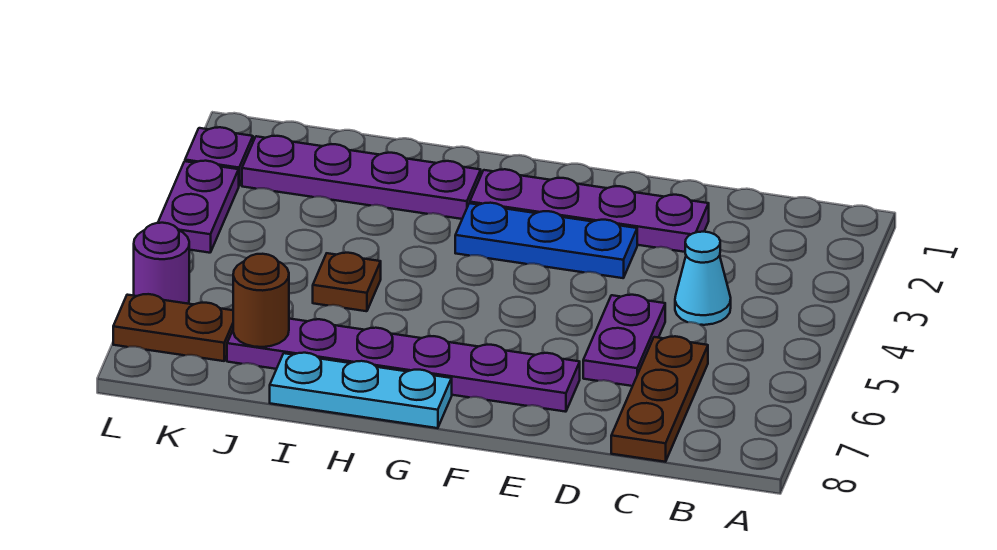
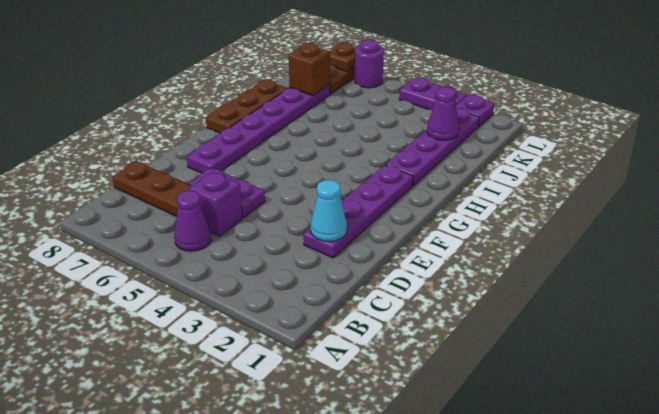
none -> purple 1x1 cone [174,191,211,251]
cyan 1x1 cone [675,232,731,325] -> cyan 1x1 cone moved to [311,180,347,241]
none -> purple 1x1 brick [189,172,242,236]
blue 1x3 plate [455,203,637,278] -> none
cyan 1x3 plate [270,353,452,428] -> brown 1x3 plate [206,80,288,133]
brown 1x1 plate [313,253,381,311] -> brown 1x1 plate moved to [330,43,355,72]
none -> purple 1x1 cone [427,87,459,140]
brown 1x1 round brick [233,254,289,347] -> brown 1x1 brick [289,43,330,96]

